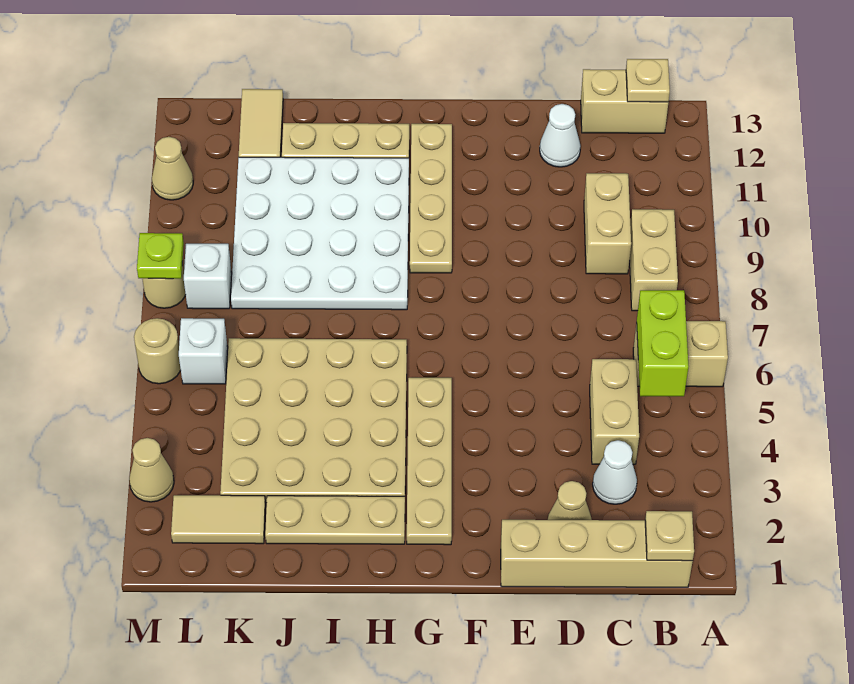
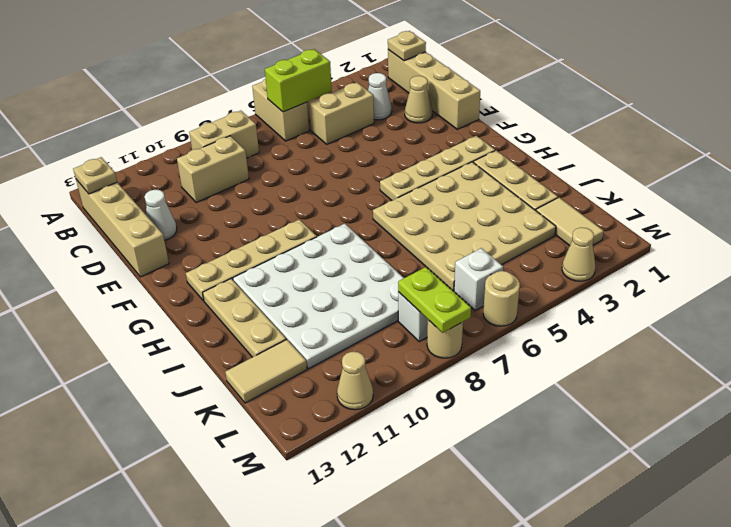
tan 1x2 brick [581,69,668,133] -> tan 1x4 brick [76,180,169,277]
lime 1x1 plate [137,233,184,279] -> lime 1x2 plate [398,267,471,333]

